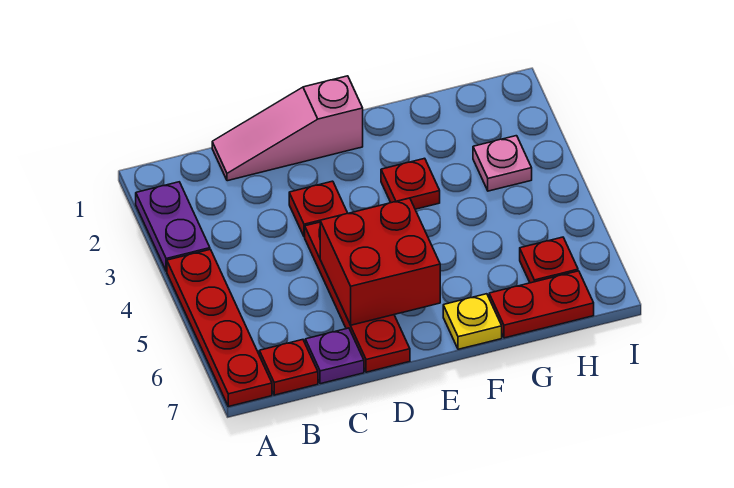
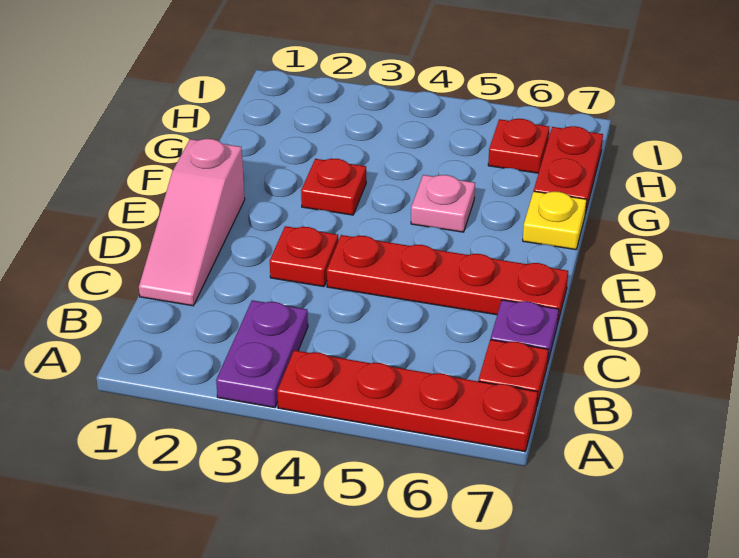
purple 1x2 plate [136,182,210,271] -> purple 1x2 plate turned to [216,300,308,408]
red 2x2 brick [320,198,440,325] -> none
pink 1x1 plate [473,136,532,191] -> pink 1x1 plate moved to [411,175,475,232]

